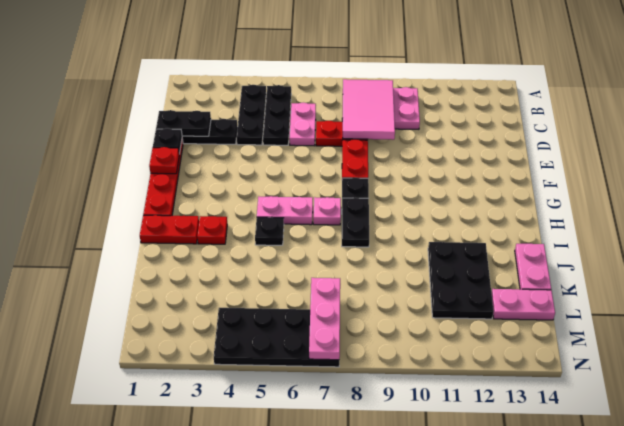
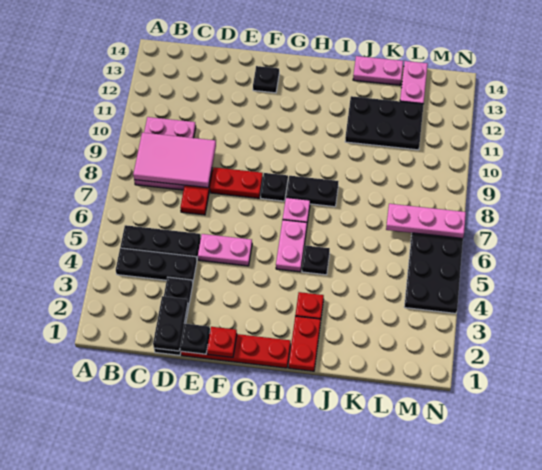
pink 1x2 plate [289,103,316,146] -> pink 1x2 plate moved to [198,234,252,266]
none -> black 1x1 plate [253,66,279,93]

